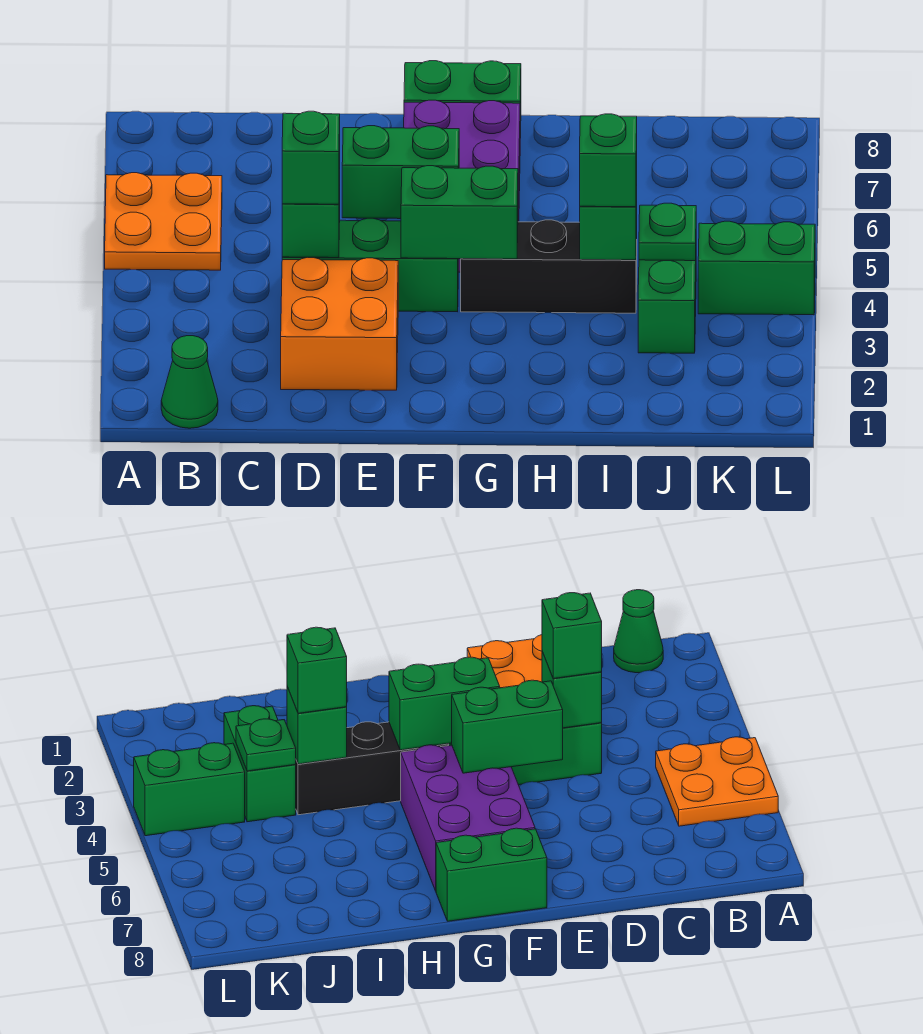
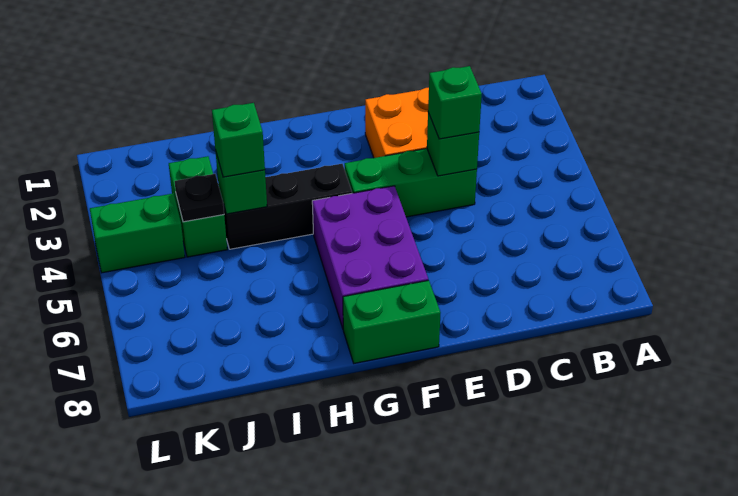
orange 2x2 plate [105,173,222,270] -> none
green 1x1 cone [161,336,218,428] -> none
green 1x2 brick [342,126,459,219] -> none
green 1x2 brick [401,166,518,259] -> none
green 1x1 plate [639,203,696,261] -> black 1x1 plate [175,174,224,222]

